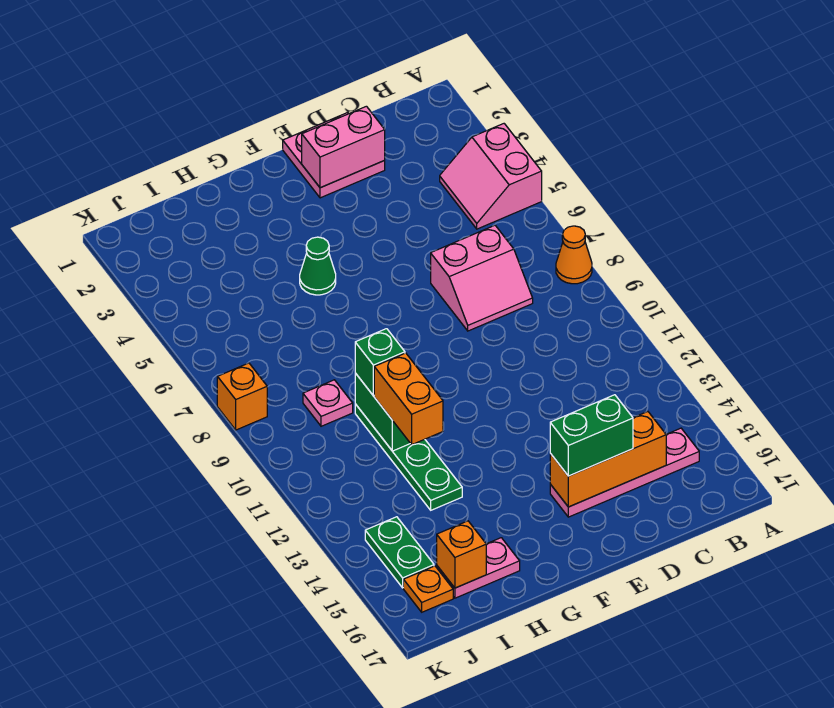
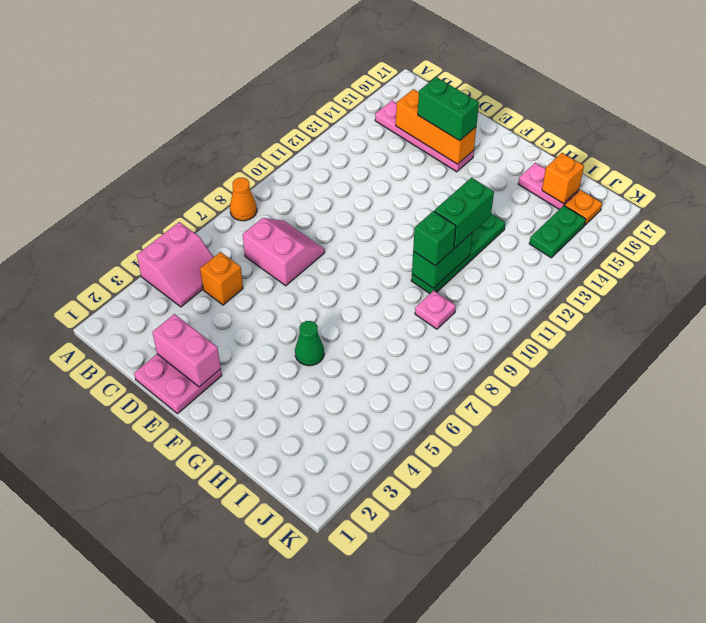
orange 1x2 brick [374,353,443,445] -> green 1x2 brick [434,178,494,248]
orange 1x1 brick [217,363,267,430] -> orange 1x1 brick moved to [200,252,243,305]

